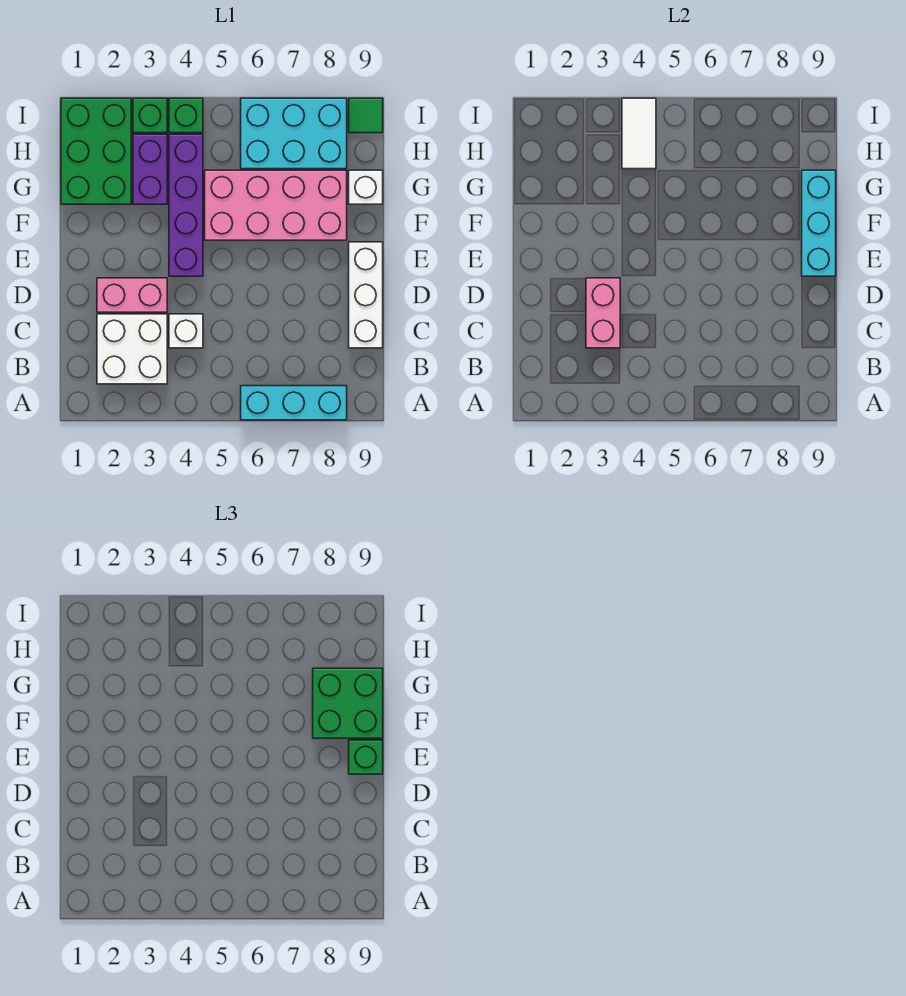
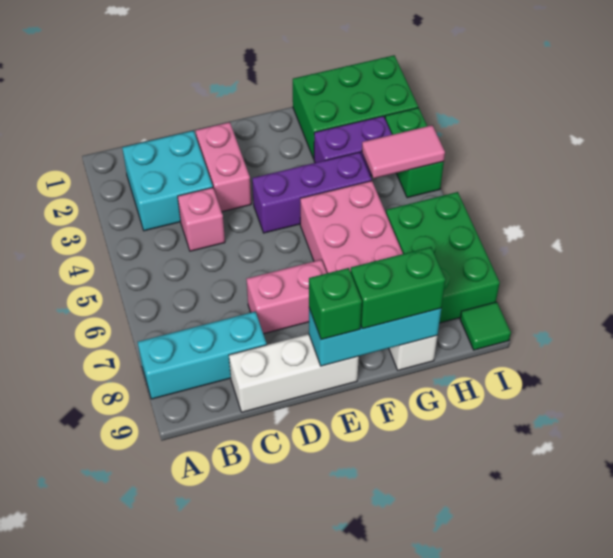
cyan 1x3 brick [241,386,347,420] -> cyan 1x3 brick turned to [138,312,267,399]
white 2x2 brick [97,314,167,384] -> cyan 2x2 brick [122,131,213,231]
pink 1x2 brick [586,278,620,348] -> pink 1x2 brick moved to [246,260,327,334]
white 1x1 brick [169,314,203,348] -> pink 1x1 brick [178,188,225,251]
purple 1x4 brick [169,134,203,276] -> purple 1x3 brick [252,152,371,233]
green 2x2 brick [313,668,383,738] -> green 1x2 brick [351,247,445,329]
white 1x2 tile [622,98,656,169] -> pink 1x2 tile [362,125,445,178]
cyan 2x3 brick [241,98,347,169] -> green 2x3 brick [386,192,500,323]

